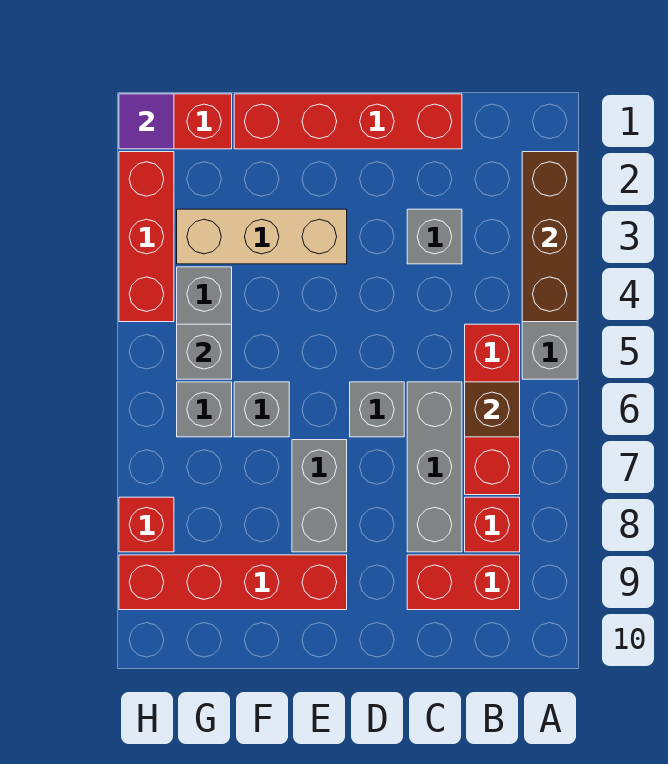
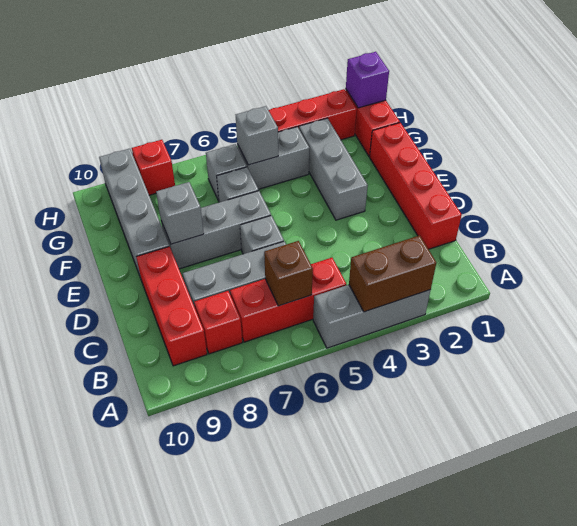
brown 1x3 brick [522,152,577,322] -> brown 1x2 brick [349,235,436,312]
red 1x2 brick [407,555,520,610] -> red 1x3 brick [136,246,207,366]
grey 1x1 brick [407,209,462,264] -> grey 1x1 brick moved to [156,182,204,244]
tan 1x3 brick [177,209,347,264] -> grey 1x3 brick [299,118,368,220]
grey 1x2 brick [292,440,347,552] -> grey 1x3 brick [161,191,271,269]
red 1x4 brick [119,555,347,610] -> grey 1x4 brick [99,149,169,278]
purple 1x1 tile [119,94,174,149] -> purple 1x1 brick [346,52,389,108]

